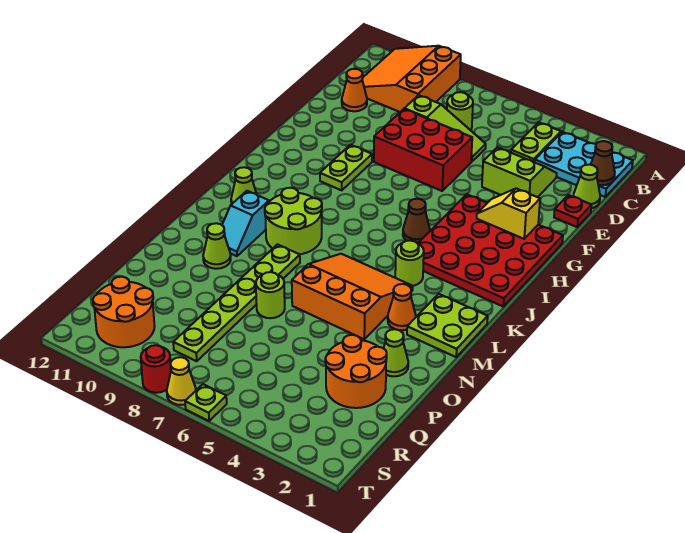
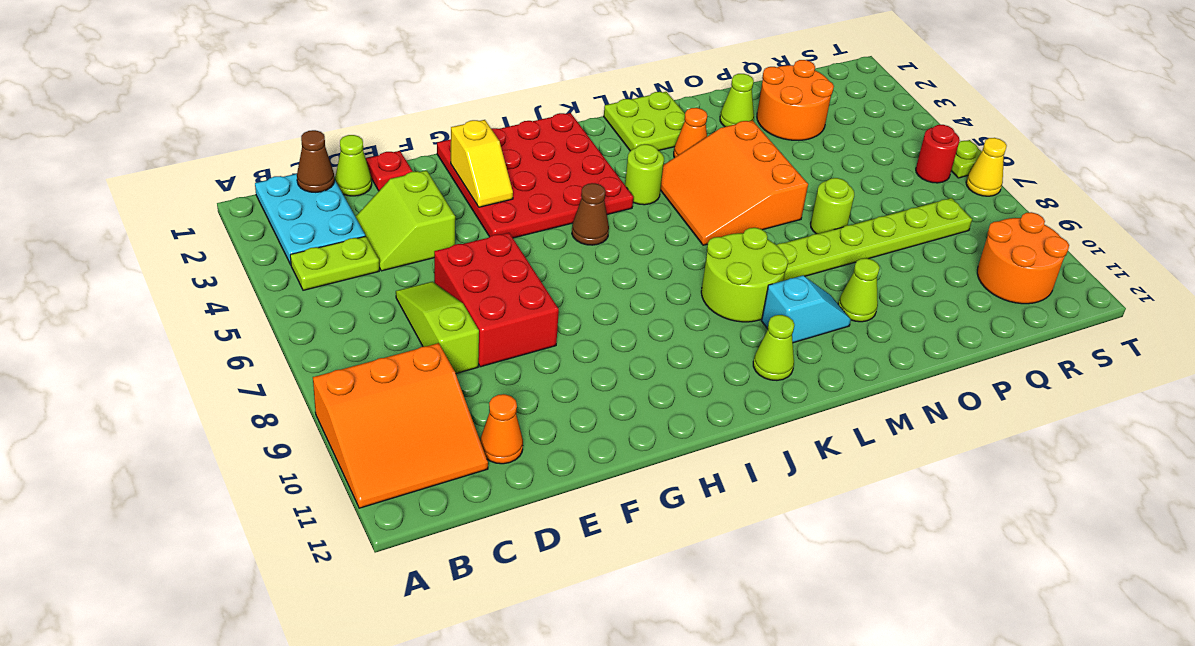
lime 1x1 round brick [447,92,473,130] -> none
lime 1x2 plate [320,145,372,190] -> none
red 1x1 round brick [141,345,171,393] -> red 1x1 round brick moved to [916,125,960,183]

